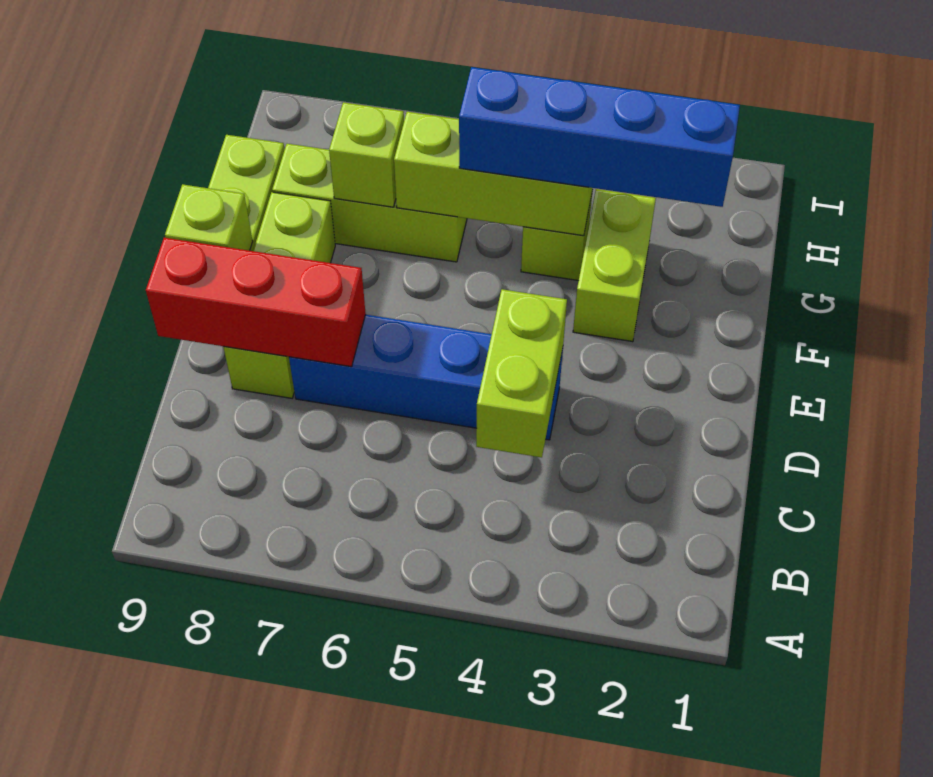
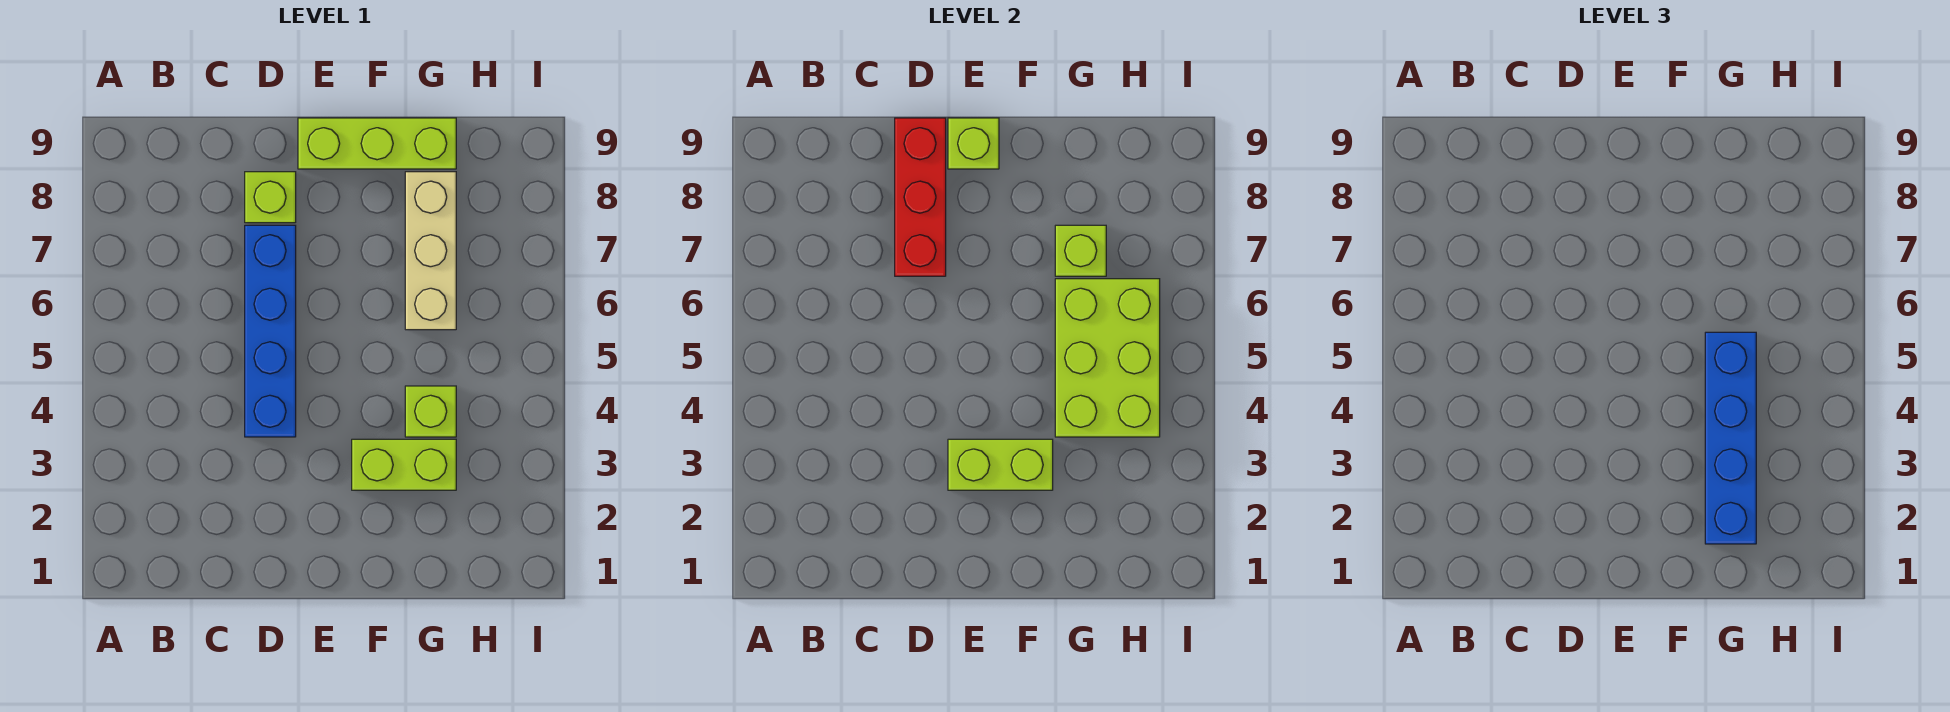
lime 1x2 brick [476,289,567,457] -> lime 1x2 brick moved to [948,439,1053,490]
lime 1x3 brick [223,192,335,398] -> lime 1x1 brick [245,172,296,223]
lime 1x3 brick [394,112,593,236] -> lime 2x3 brick [1055,279,1160,437]
lime 1x3 brick [272,144,467,262] -> tan 1x3 brick [405,172,456,330]

